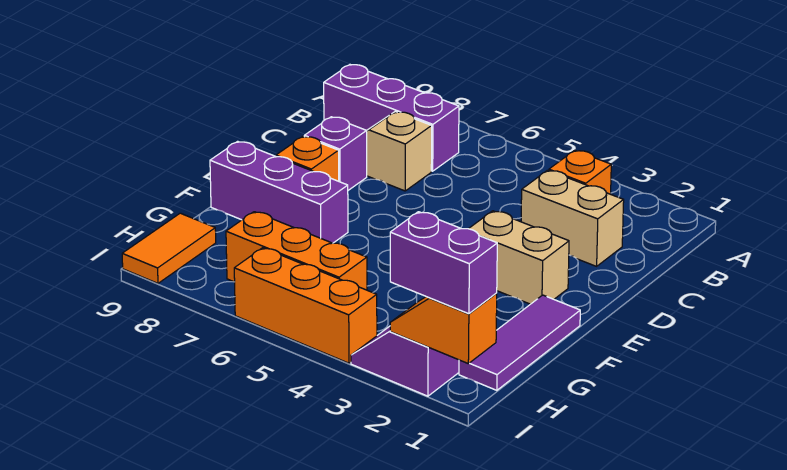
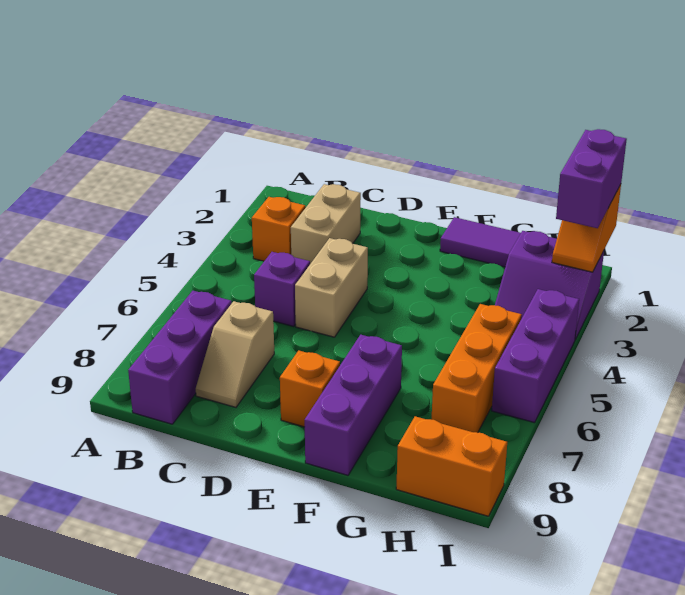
purple 1x1 brick [304,117,367,190] -> purple 1x1 brick moved to [254,252,310,326]
tan 1x2 brick [469,211,569,304] -> tan 1x2 brick moved to [295,238,368,337]
orange 1x2 tile [122,213,216,283] -> orange 1x2 brick [396,416,507,516]
orange 1x3 brick [234,248,377,363] -> purple 1x3 brick [492,289,579,423]

